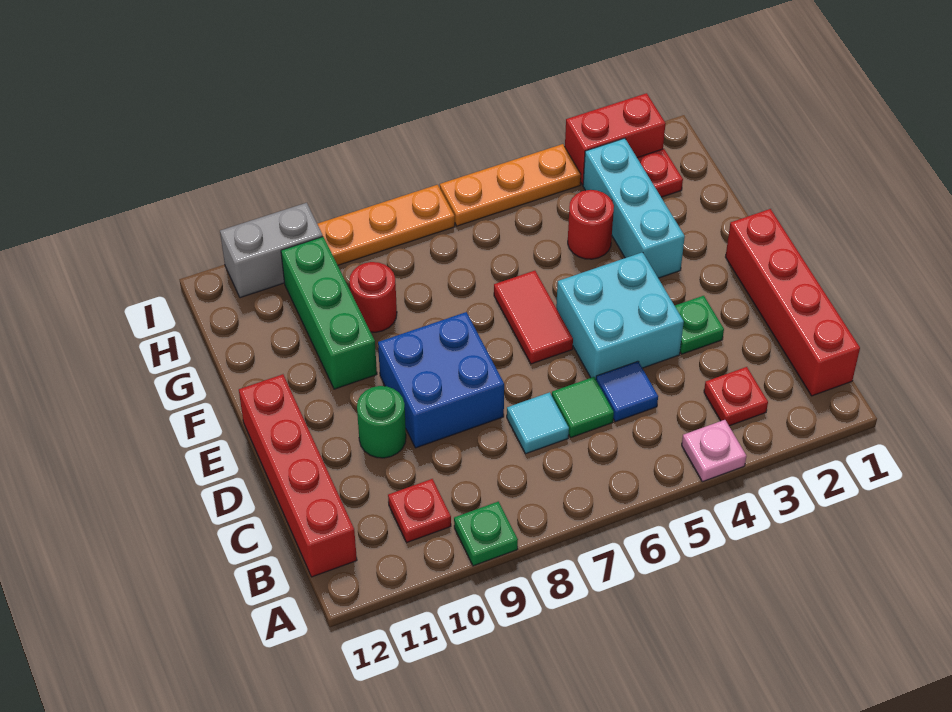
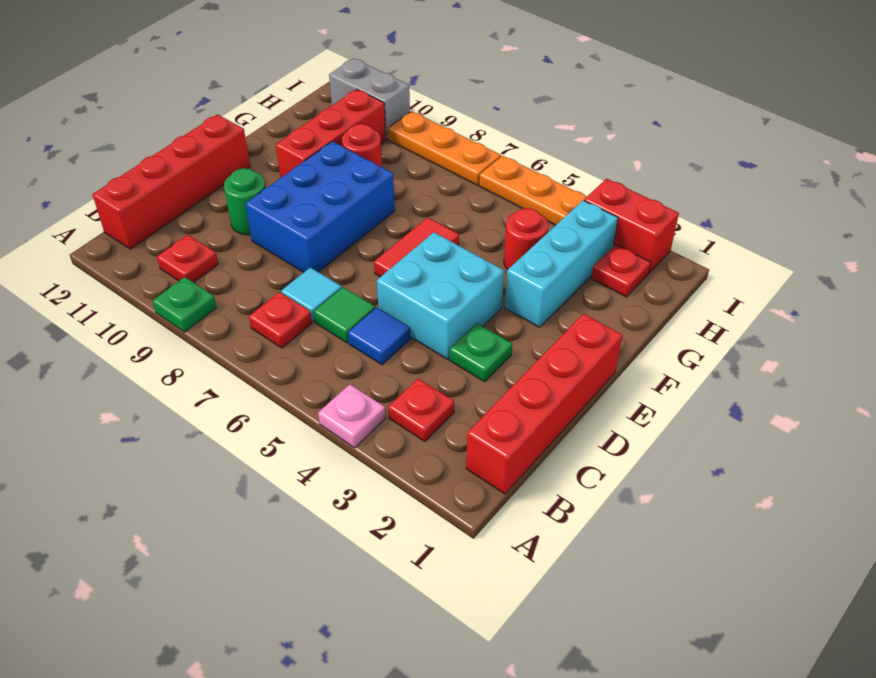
none -> red 1x1 plate [249,292,312,348]
blue 2x2 brick [378,312,504,448] -> blue 2x3 brick [245,141,395,272]
green 1x3 brick [281,237,377,389] -> red 1x3 brick [276,89,386,178]

